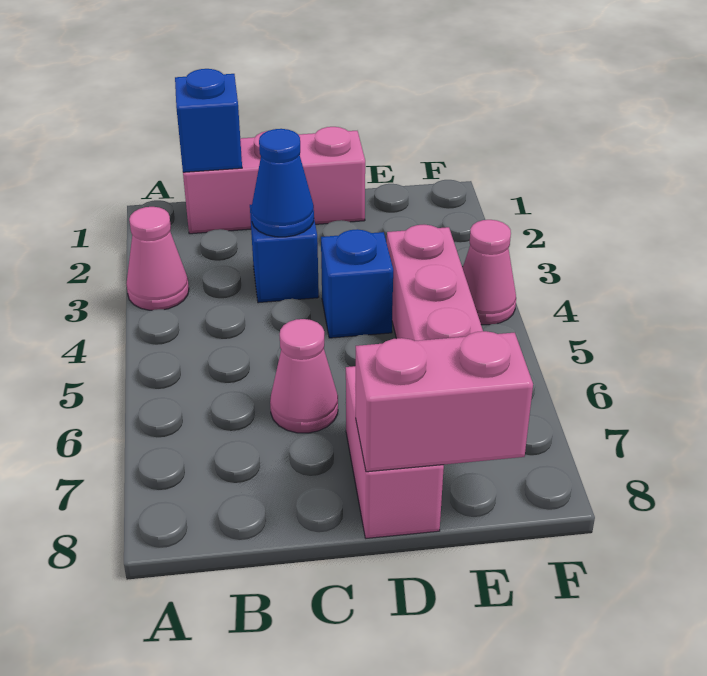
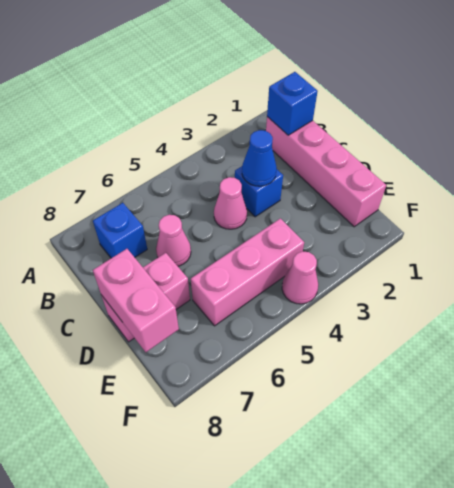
pink 1x1 cone [126,207,189,310] -> pink 1x1 cone moved to [214,177,247,229]
pink 1x3 brick [183,127,365,234] -> pink 1x4 brick [266,117,386,227]
blue 1x1 brick [321,229,393,338] -> blue 1x1 brick moved to [93,203,147,258]

